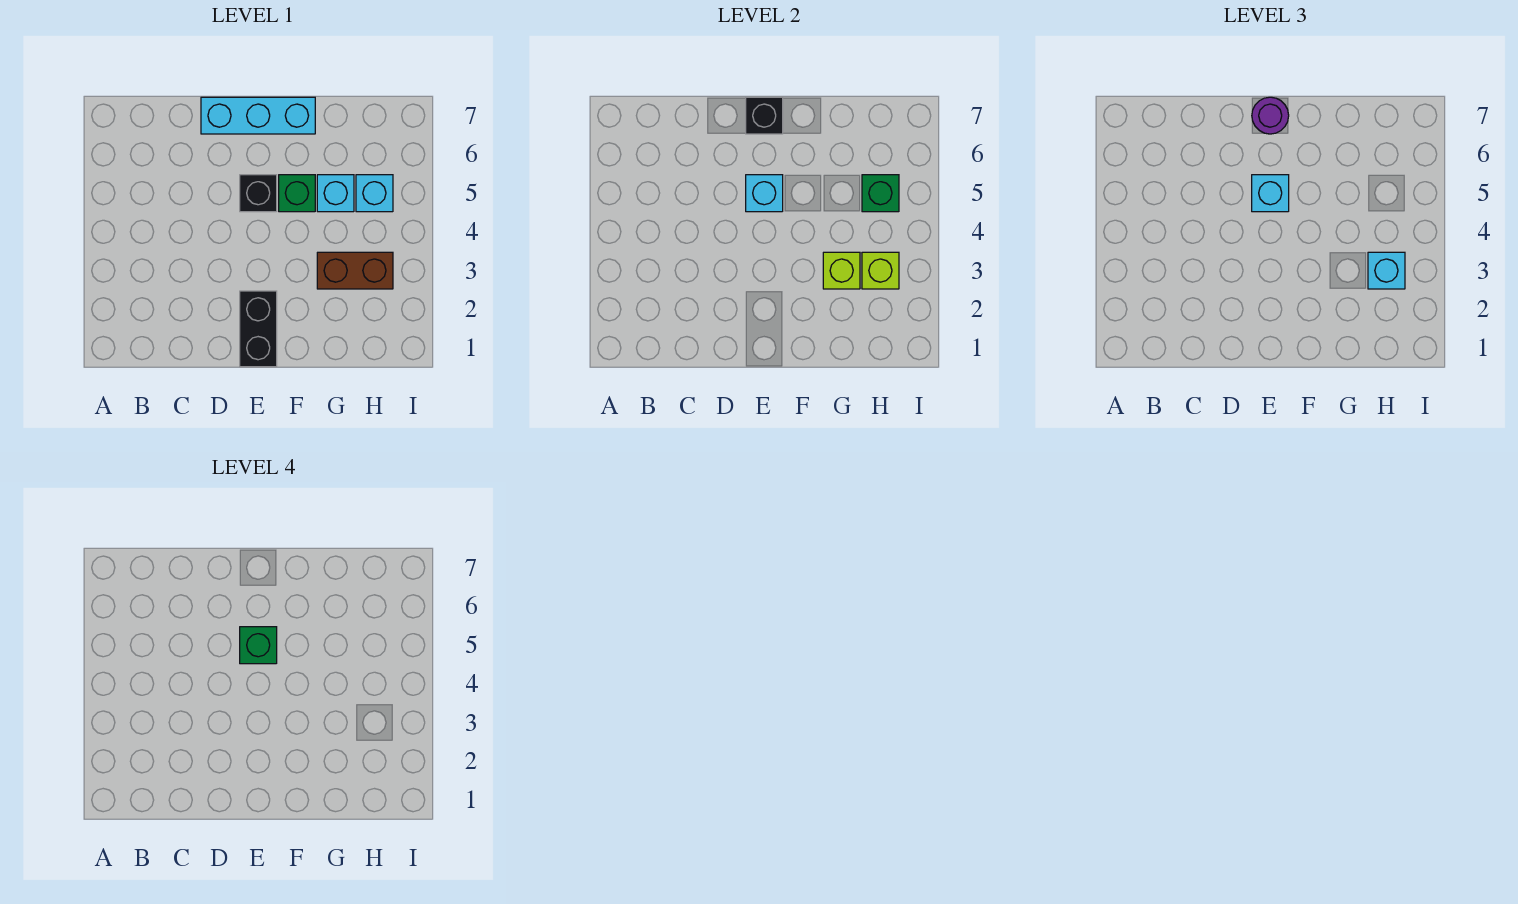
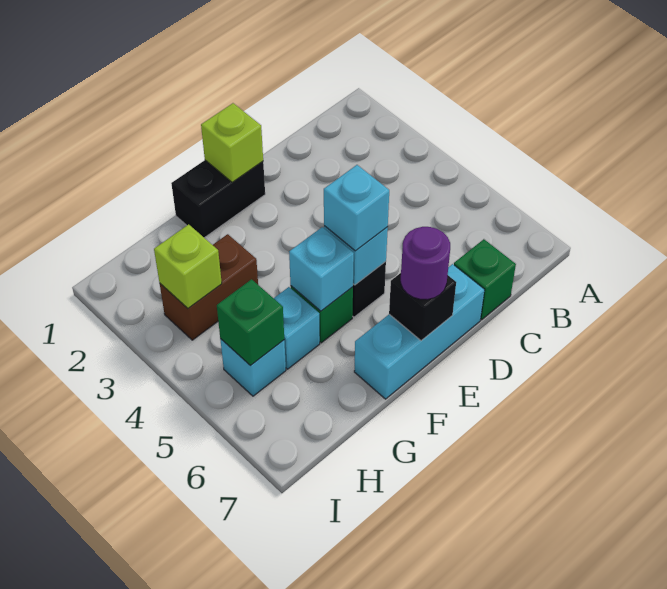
black 1x2 brick [240,291,277,367] -> black 1x2 brick turned to [171,160,265,238]
green 1x1 brick [240,627,277,664] -> green 1x1 brick moved to [454,239,516,320]
lime 1x1 brick [823,252,860,289] -> lime 1x1 brick moved to [201,103,263,182]
cyan 1x1 brick [1368,252,1405,289] -> cyan 1x1 brick moved to [289,227,354,311]

